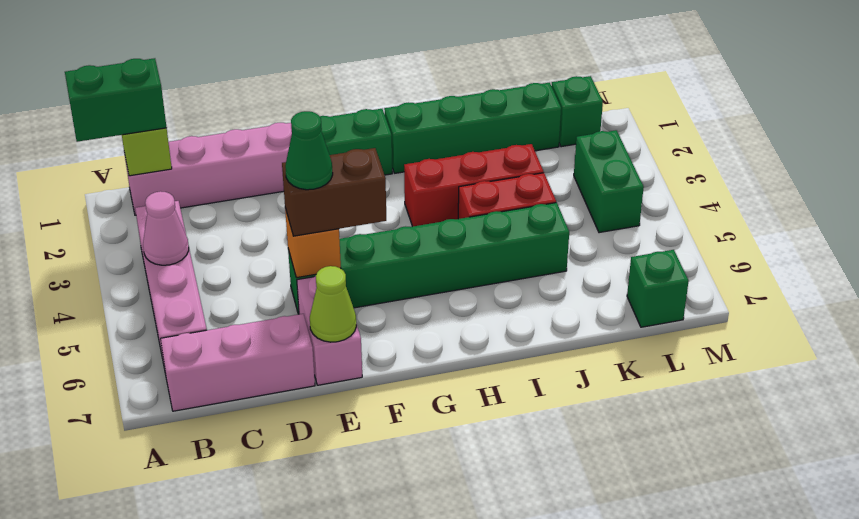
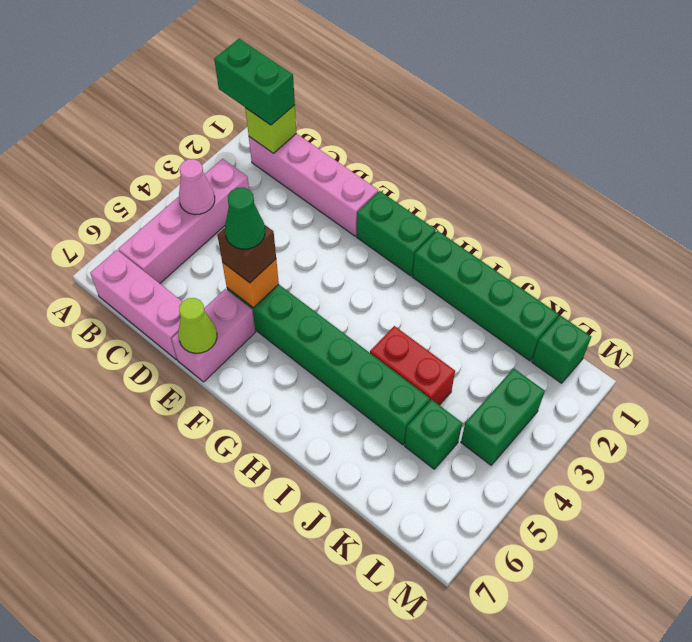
brown 1x2 brick [282,148,386,236] -> brown 1x1 brick [217,225,276,283]
red 1x3 brick [404,144,544,227] -> none
green 1x1 brick [627,250,689,327] -> green 1x1 brick moved to [405,400,462,469]

